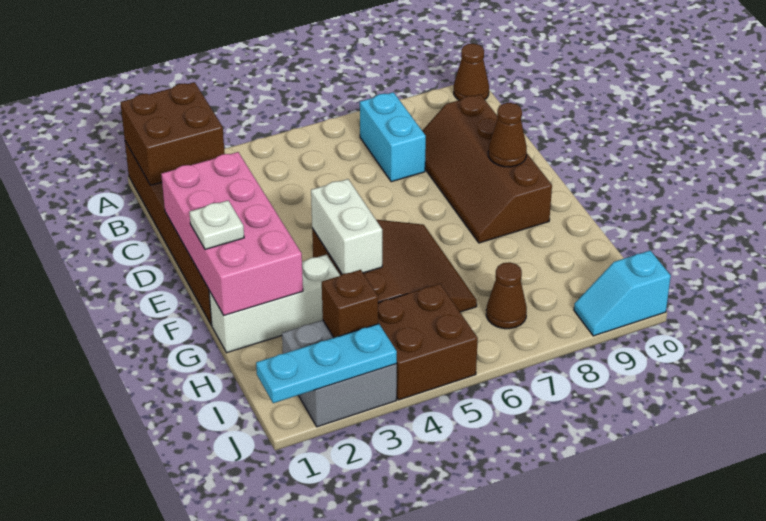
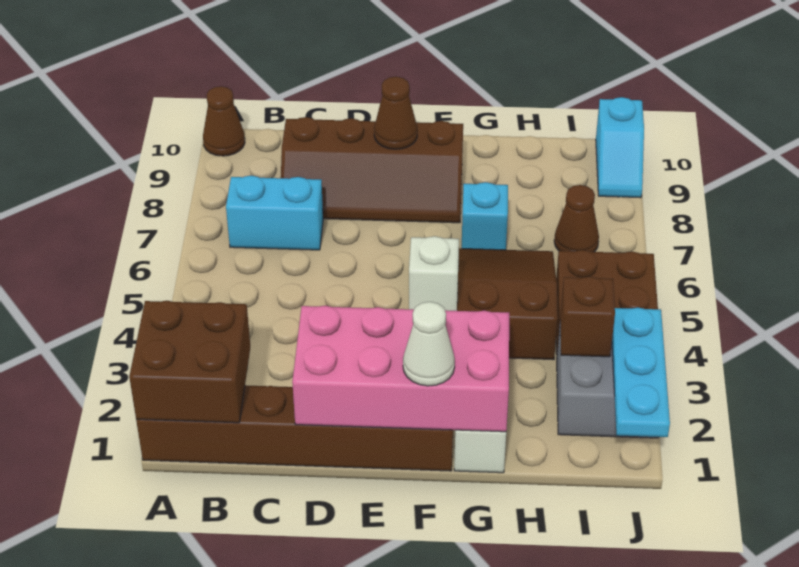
white 1x1 plate [189,201,244,249] -> white 1x1 cone [403,302,455,386]
white 1x2 brick [311,179,382,274] -> white 1x1 brick [409,236,459,311]
none -> cyan 1x1 brick [462,182,508,250]

